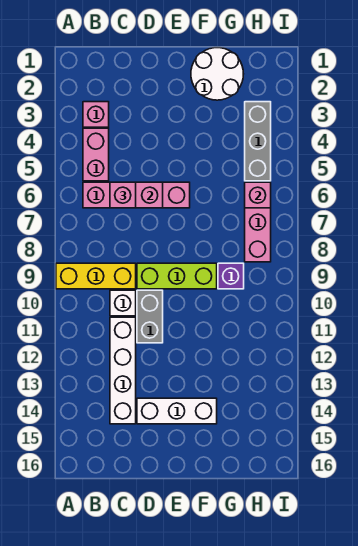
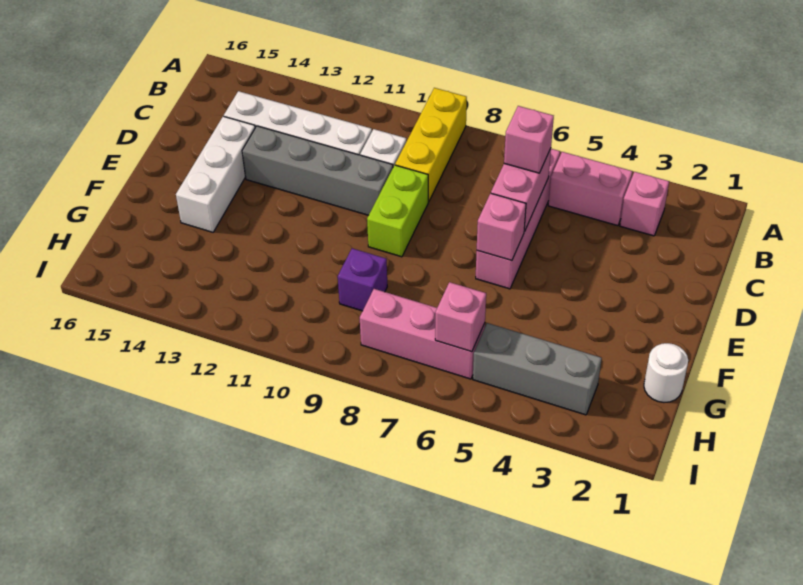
lime 1x3 brick [137,263,217,289] -> lime 1x2 brick [367,165,428,257]
grey 1x2 brick [137,290,163,343] -> grey 1x4 brick [242,126,393,215]
none -> pink 1x1 brick [477,193,526,261]
white 2x2 round brick [191,48,243,100] -> white 1x1 round brick [644,343,688,402]

